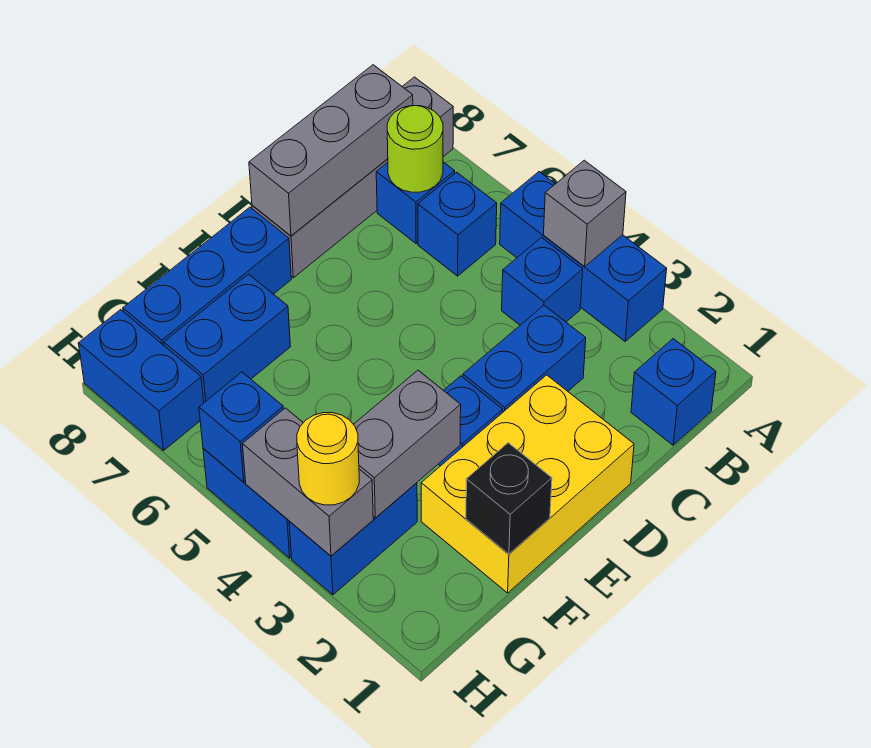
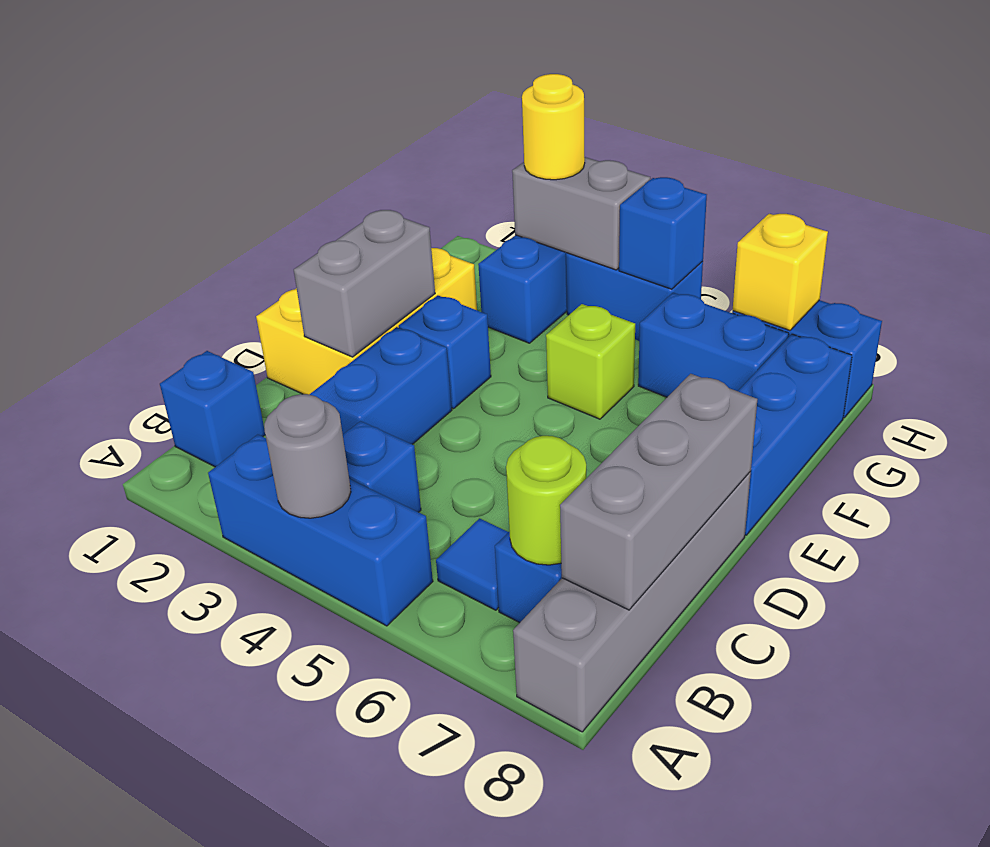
grey 1x1 brick [544,160,626,267] -> grey 1x1 round brick [264,394,351,518]
blue 1x1 brick [418,172,497,276] -> blue 1x1 tile [436,518,508,610]
black 1x1 brick [466,443,552,554] -> none
grey 1x2 brick [353,370,461,518] -> grey 1x2 brick moved to [294,210,435,357]
none -> lime 1x1 brick [546,304,635,419]
blue 1x2 brick [164,274,290,402] -> blue 1x2 brick turned to [638,293,789,397]
none -> yellow 1x1 brick [733,214,828,330]

